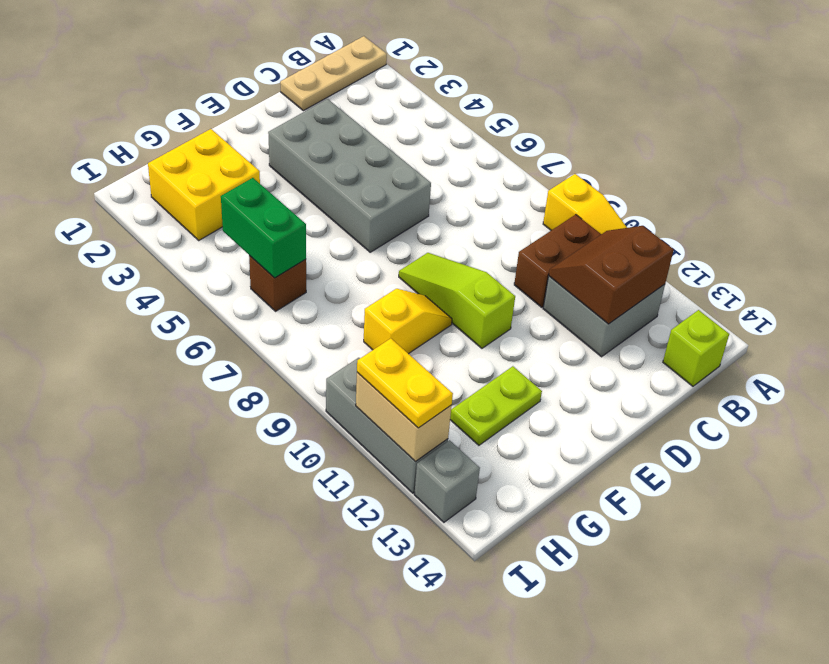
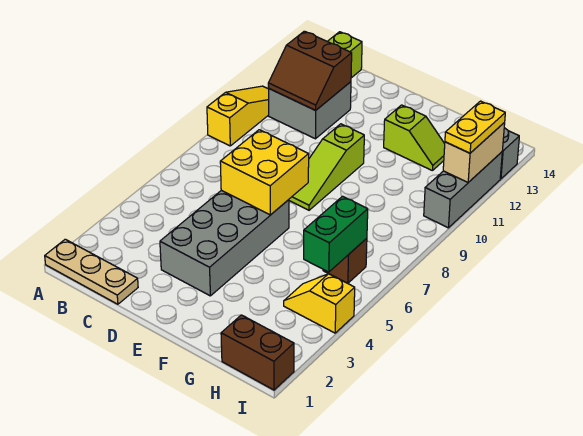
brown 1x2 brick [514,215,601,307] -> brown 1x2 brick moved to [221,315,294,390]
yellow 1x2 slope [364,289,452,354] -> yellow 1x2 slope moved to [284,274,355,333]
lime 1x2 plate [450,366,542,445] -> lime 1x2 slope [384,105,445,170]
yellow 2x2 brick [148,129,260,240] -> yellow 2x2 brick moved to [220,130,309,215]

